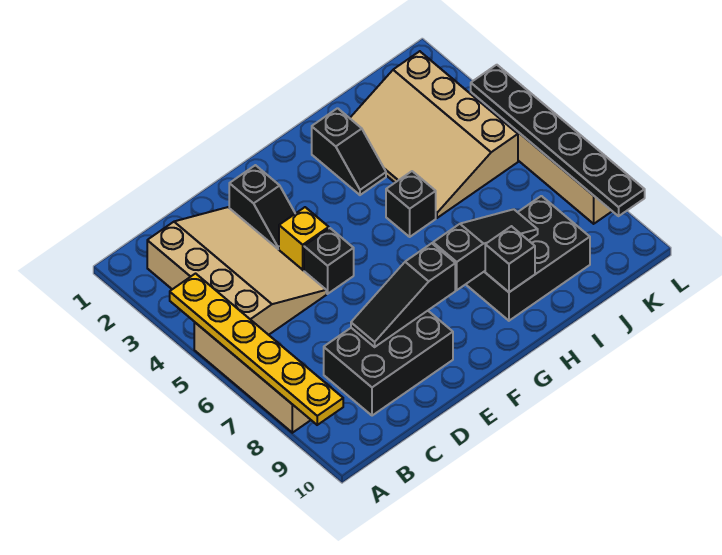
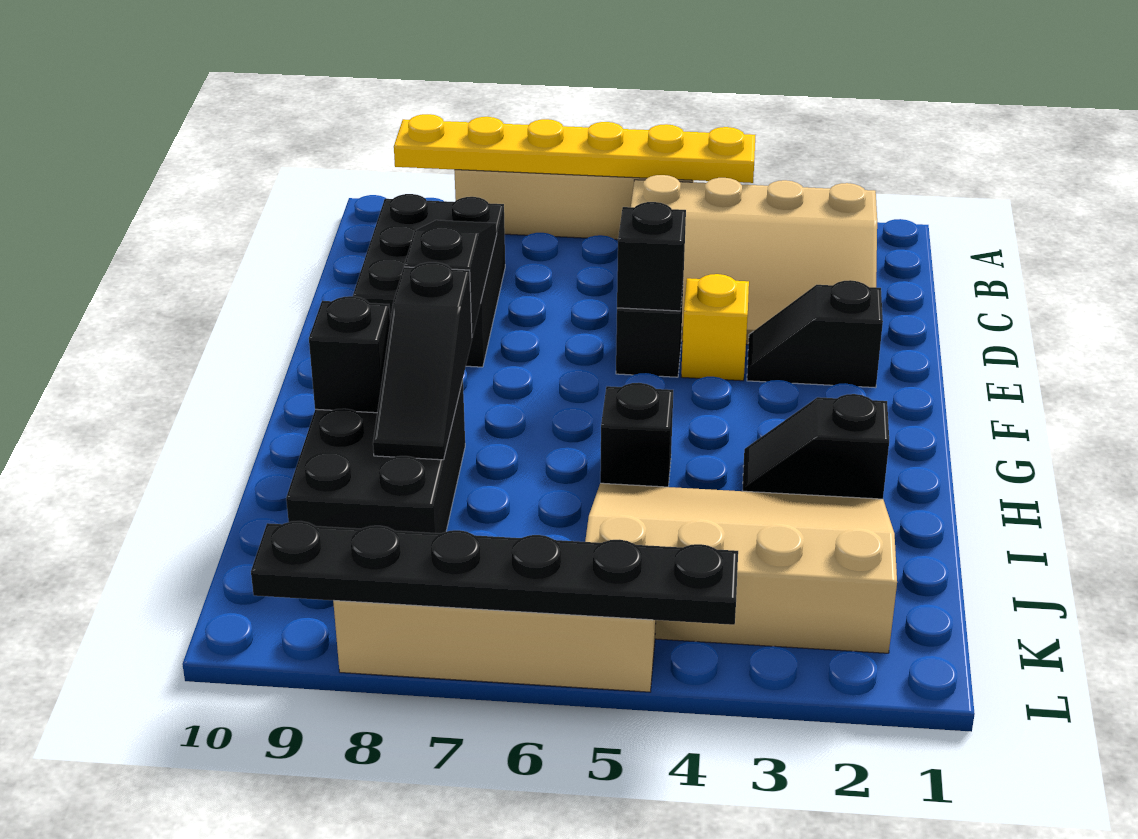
none -> black 1x1 brick [617,202,686,311]

